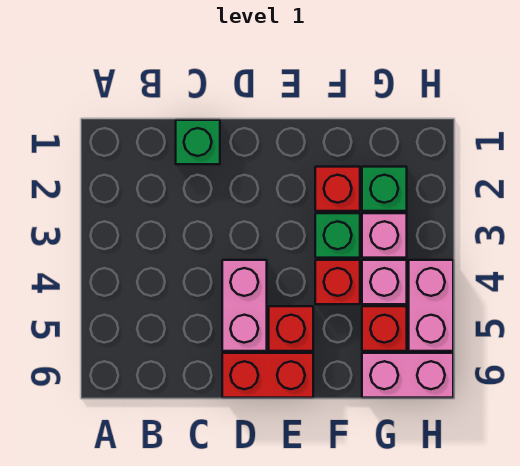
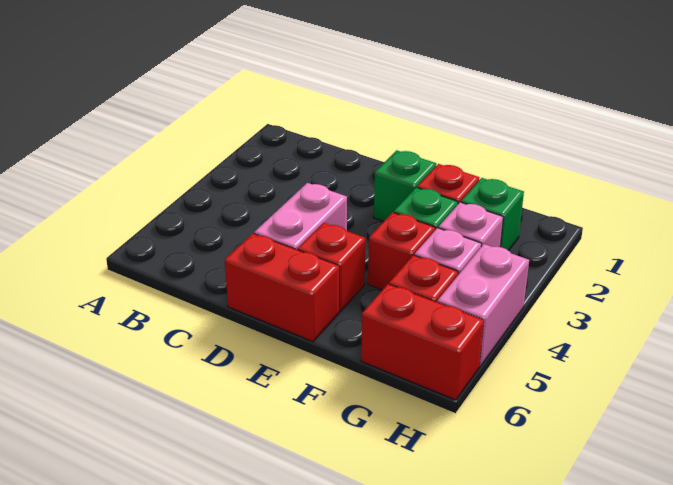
green 1x1 brick [176,120,220,164] -> green 1x1 brick moved to [374,150,436,221]
pink 1x2 brick [362,353,453,398] -> red 1x2 brick [361,284,484,400]

